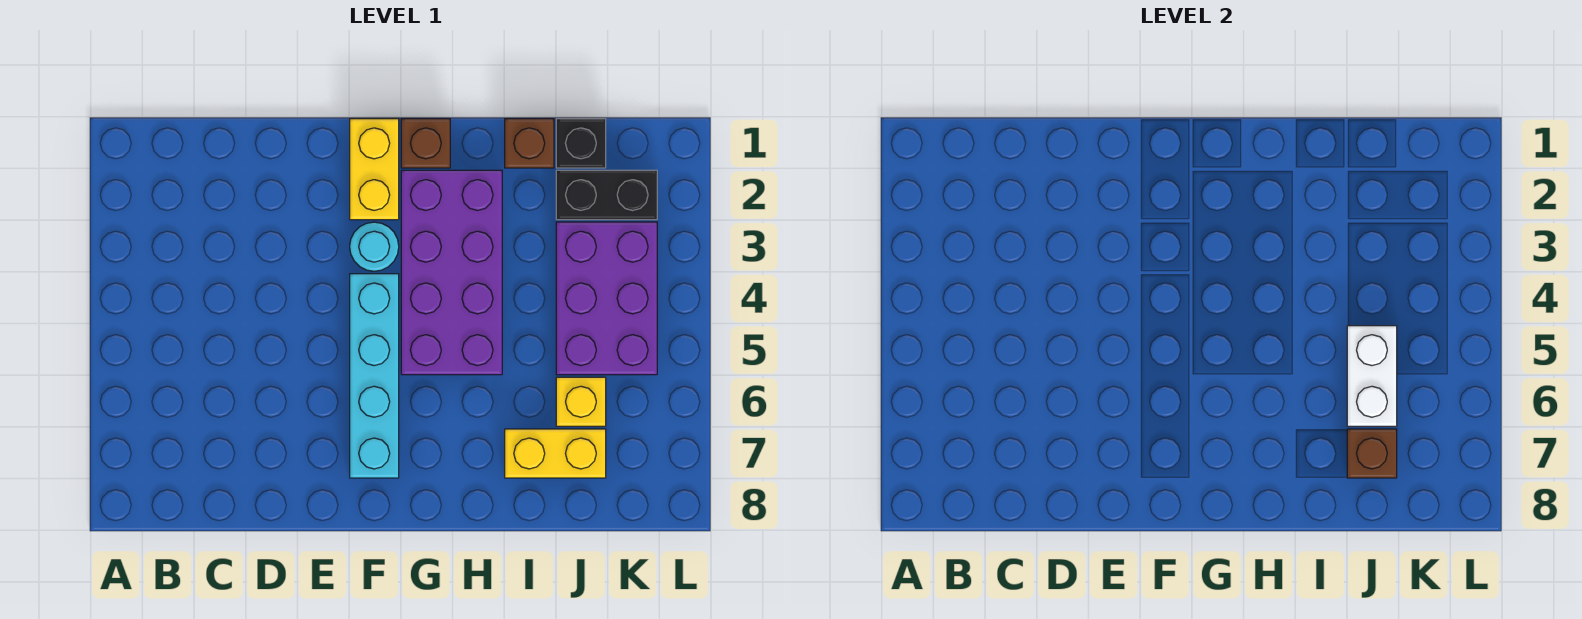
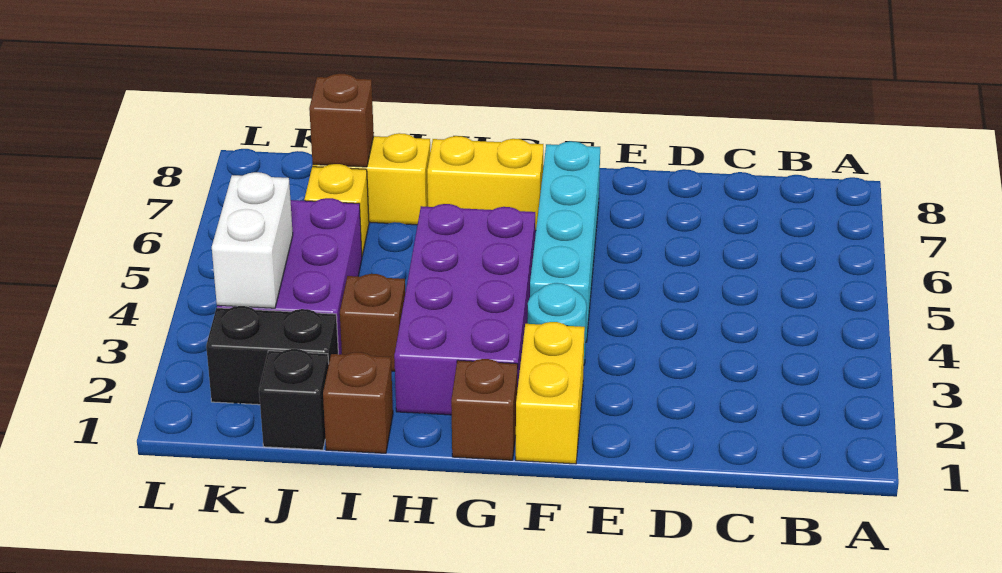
none -> yellow 1x2 brick [427,136,543,231]
none -> brown 1x1 brick [340,274,405,371]
white 1x2 brick [1347,326,1397,426] -> white 1x2 brick moved to [212,172,293,308]

